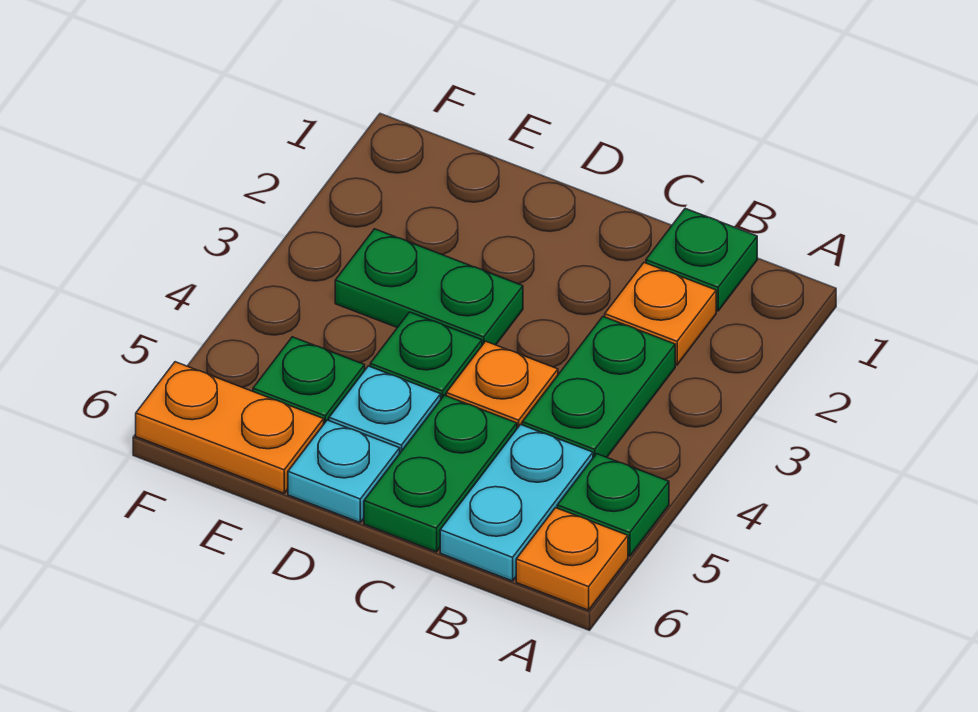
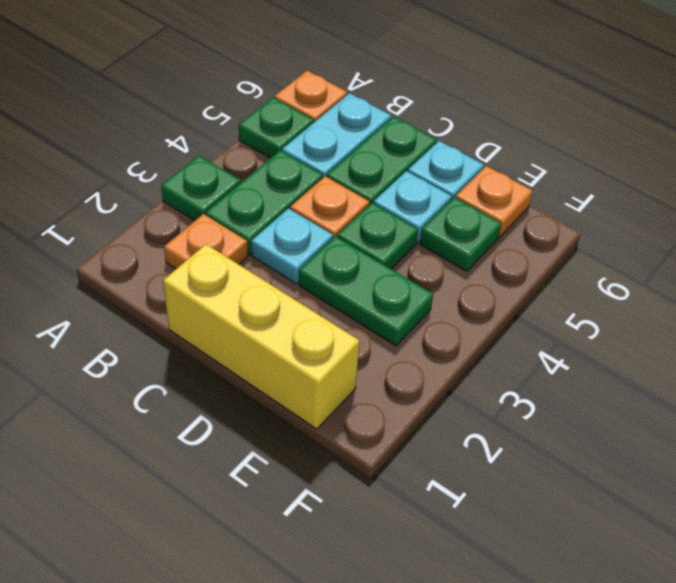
green 1x1 plate [646,208,757,311] -> green 1x1 plate moved to [161,156,241,221]
none -> yellow 1x3 brick [163,244,360,429]
none -> cyan 1x1 plate [251,208,333,284]
orange 1x2 plate [136,362,324,493] -> orange 1x1 plate [455,166,533,237]

